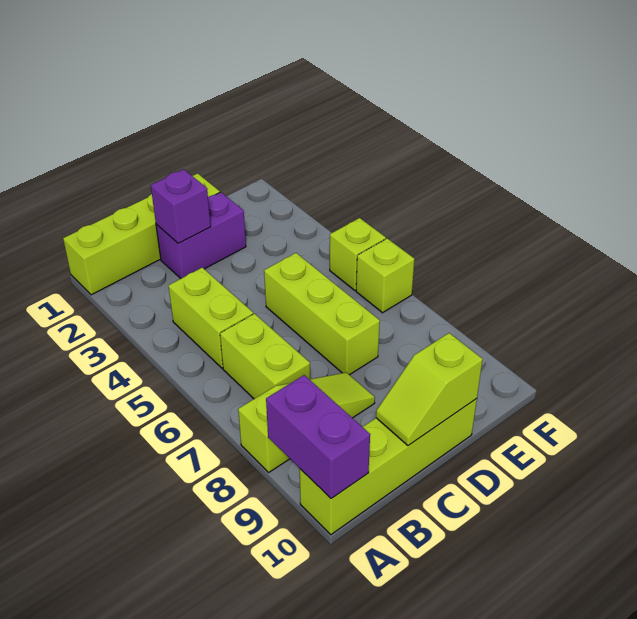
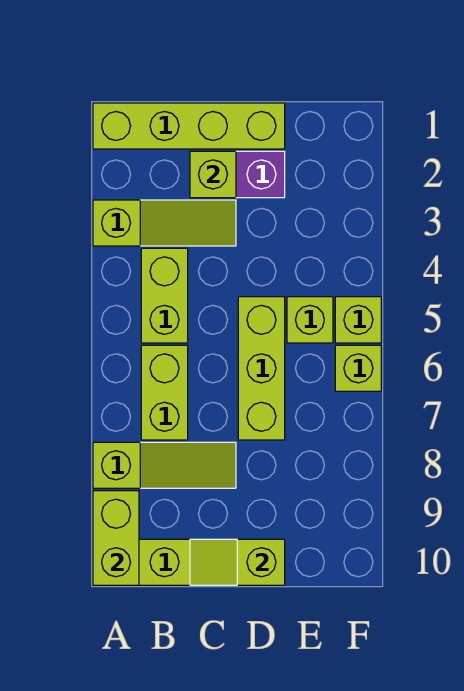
none -> lime 1x3 slope [93,200,236,246]
purple 1x2 brick [266,375,370,498] -> lime 1x2 brick [93,491,139,585]
purple 1x1 brick [151,169,211,243] -> lime 1x1 brick [190,151,236,198]
none -> lime 1x1 brick [287,297,333,343]

